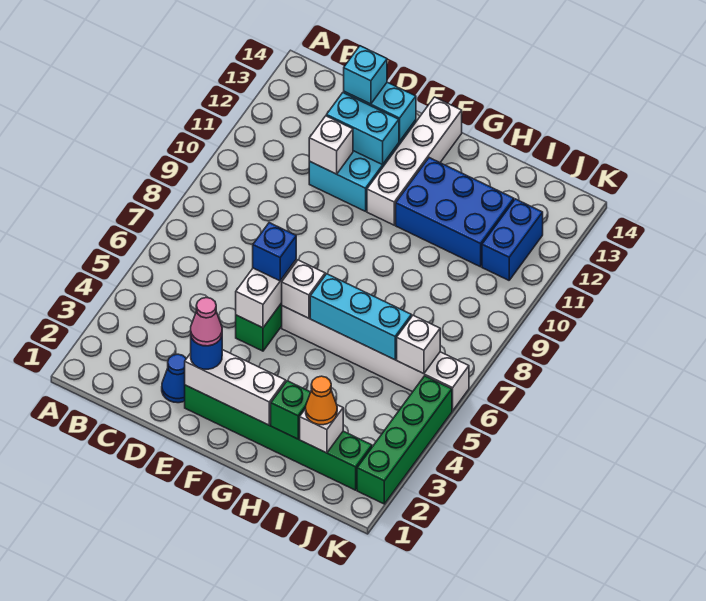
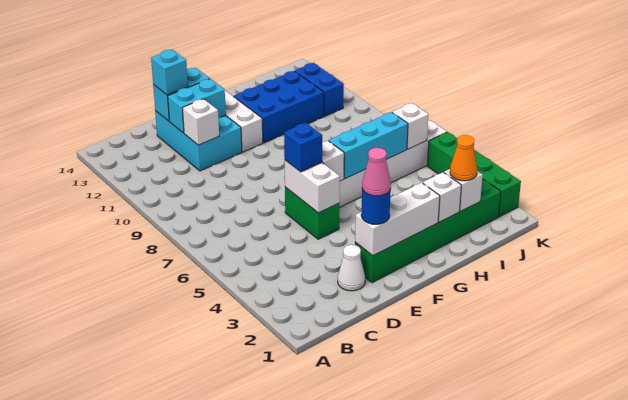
blue 1x1 cone [162,354,186,403] -> white 1x1 cone [338,245,365,291]
green 1x1 brick [271,381,311,439] -> white 1x1 brick [423,172,461,222]

